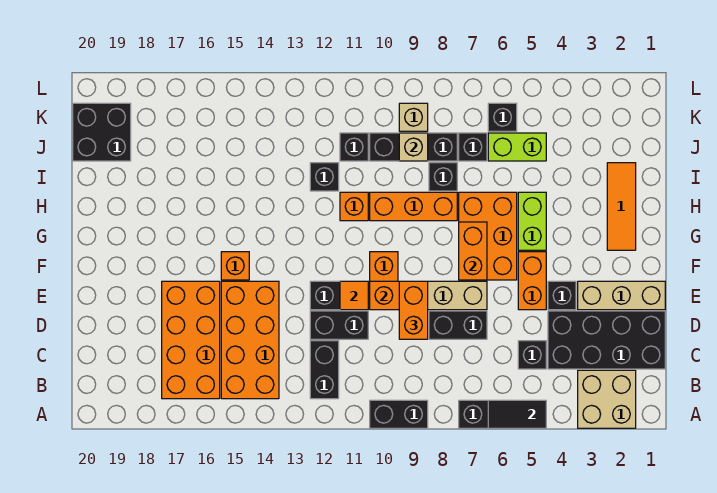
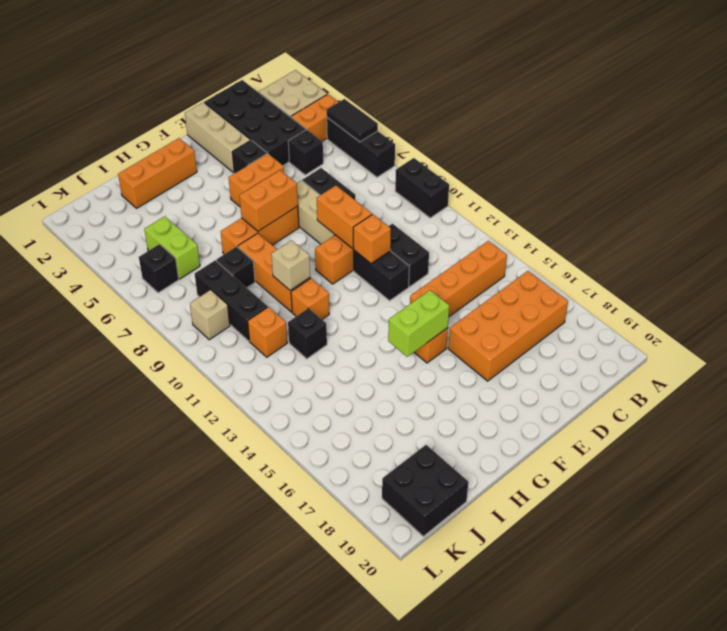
black 1x2 brick [310,341,339,399] -> none
orange 2x4 brick [221,281,279,399] -> orange 1x4 brick [410,241,507,316]
orange 1x2 brick [399,281,428,339] -> orange 1x2 brick moved to [291,94,338,141]
orange 1x1 tile [340,281,368,310] -> orange 1x1 brick [353,214,391,263]
orange 2x3 brick [459,192,517,280] -> orange 1x3 brick [221,206,299,254]
orange 1x3 tile [607,163,636,250] -> orange 1x3 brick [118,138,197,208]
lime 1x2 brick [518,192,546,250] -> lime 1x2 brick moved to [388,290,449,357]
black 1x1 brick [459,133,487,161] -> none
tan 1x1 brick [399,133,428,161] -> tan 1x1 brick moved to [271,240,310,291]
black 1x1 brick [340,133,368,161] -> orange 1x1 brick [248,307,287,357]

